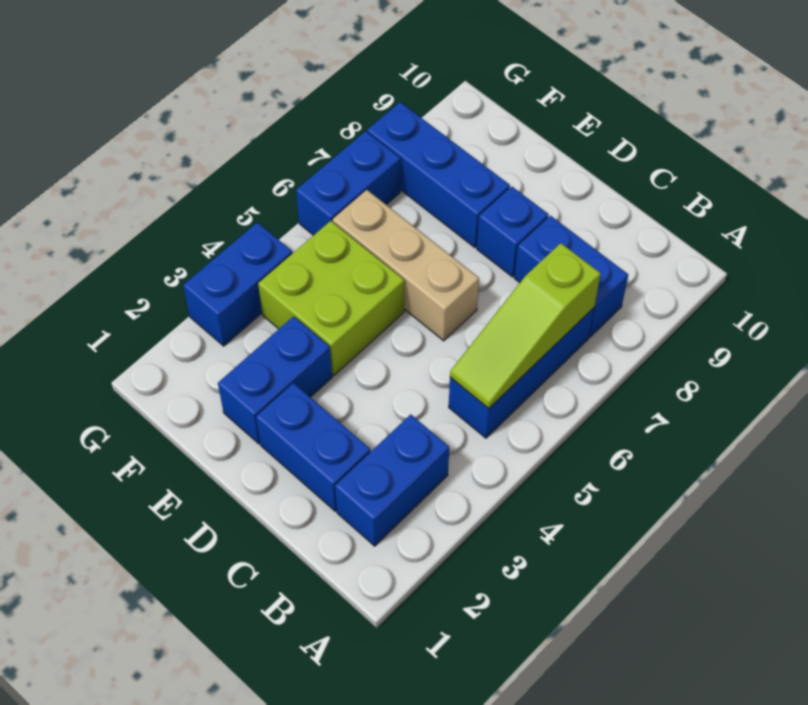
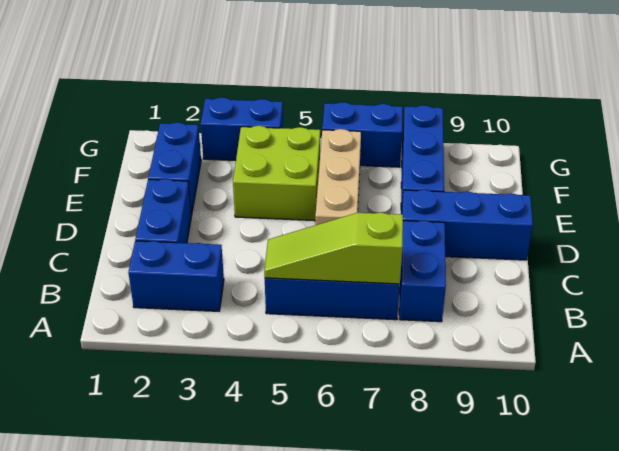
blue 1x1 brick [477,187,549,277] -> blue 1x3 brick [402,190,533,260]
blue 1x2 brick [218,316,332,444] -> blue 1x2 brick turned to [148,122,201,215]

